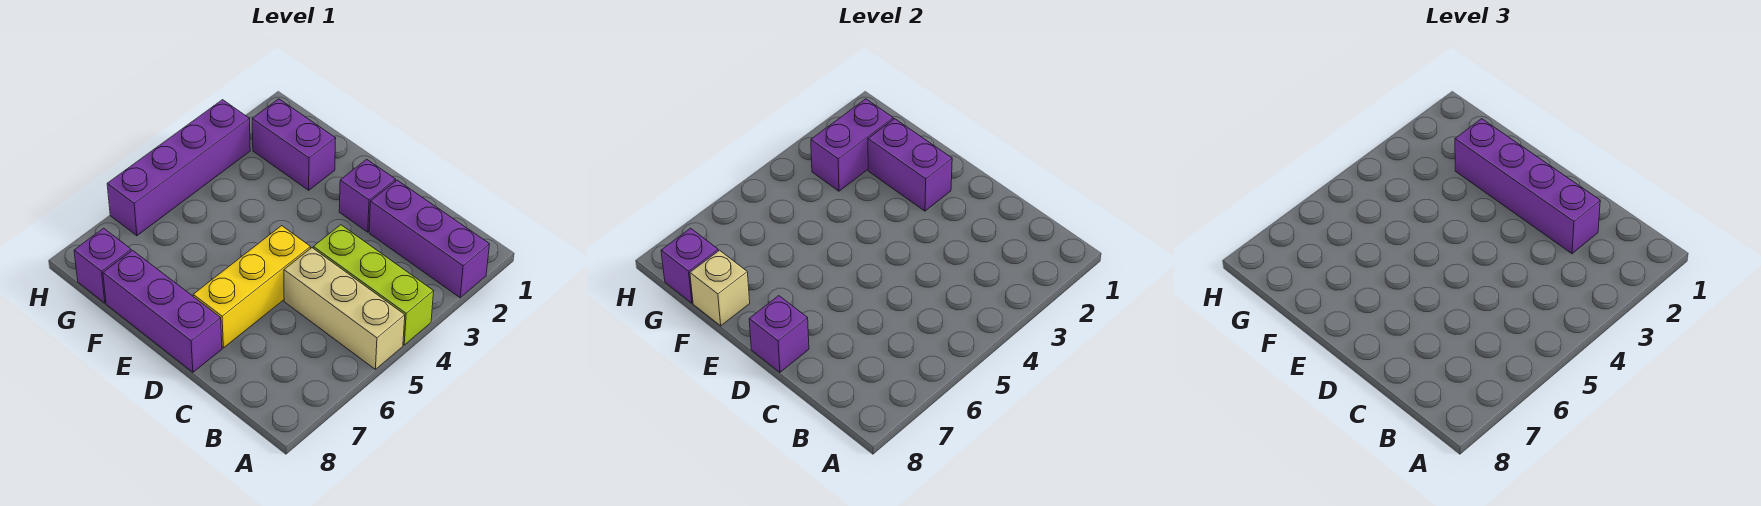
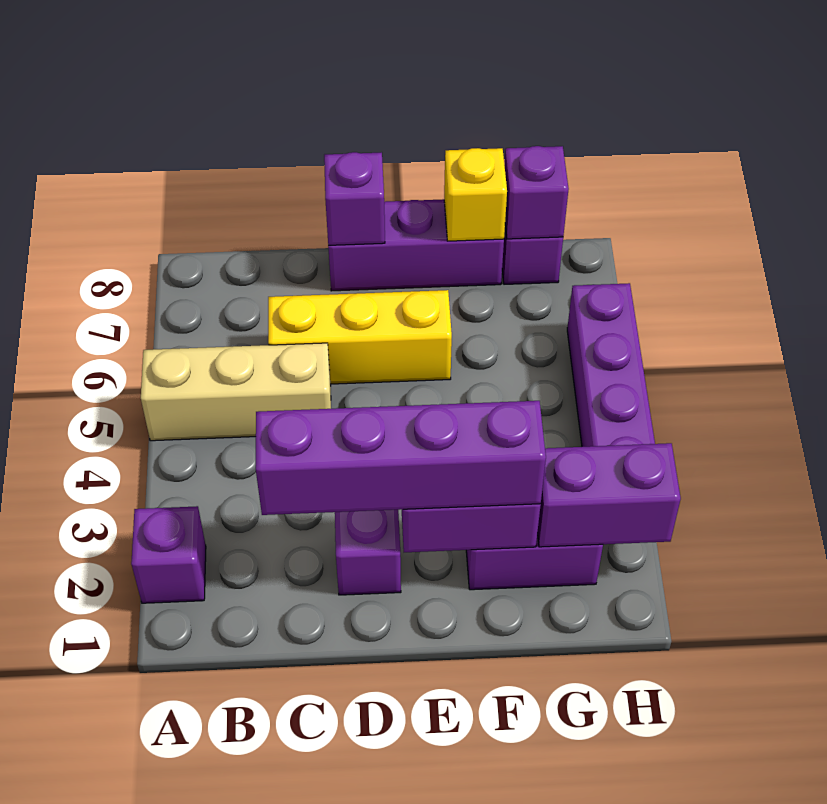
purple 1x3 brick [369,180,489,298] -> purple 1x1 brick [131,506,206,603]
lime 1x3 brick [313,225,434,345] -> none
yellow 1x3 brick [193,226,311,348] -> yellow 1x3 brick turned to [268,290,452,384]
tan 1x1 brick [690,250,750,326] -> yellow 1x1 brick [444,148,507,241]
purple 1x2 brick [811,99,893,191] -> purple 1x2 brick turned to [537,443,681,547]

